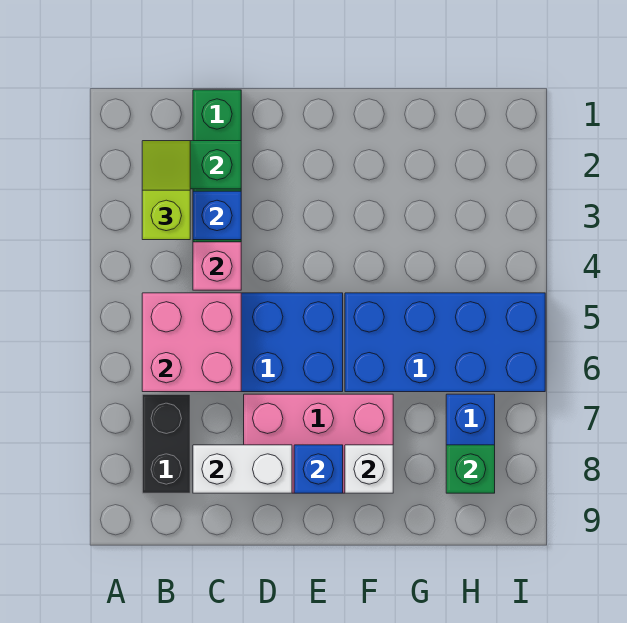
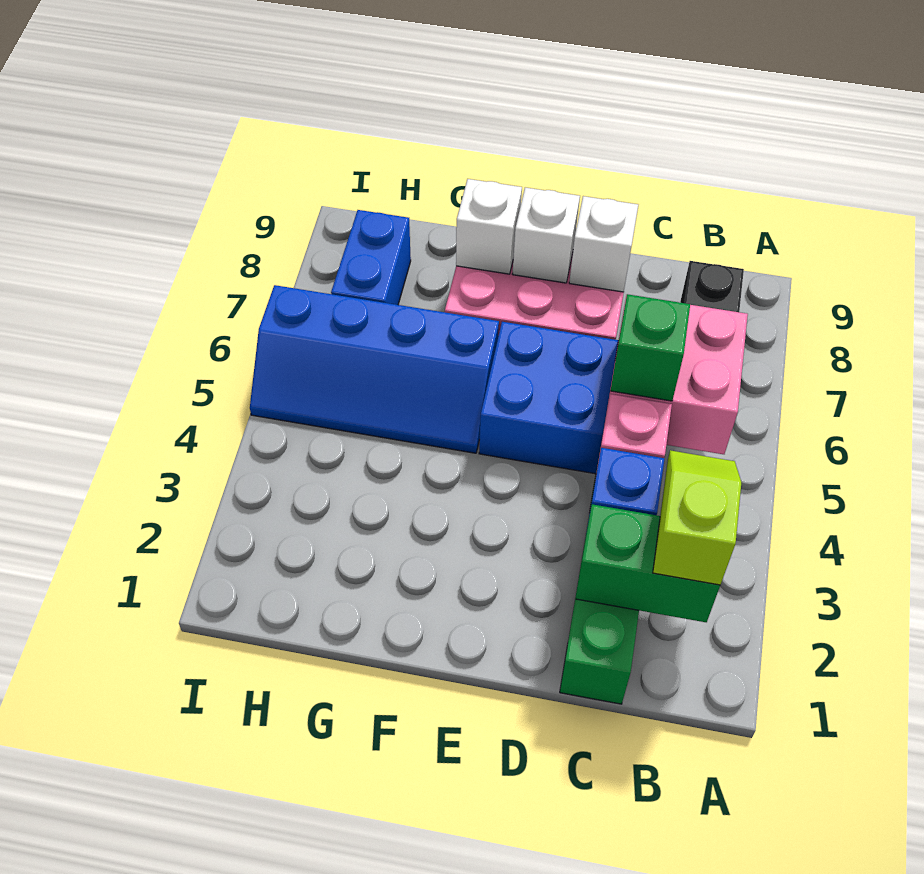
lime 1x2 slope [142,141,190,240] -> lime 1x2 slope turned to [653,450,741,585]
white 1x2 brick [193,445,292,493] -> white 1x1 brick [569,196,638,292]
blue 1x1 brick [294,445,343,493] -> white 1x1 brick [513,187,580,283]
blue 2x4 brick [345,293,545,392] -> blue 2x4 slope [250,285,499,453]
green 1x1 brick [446,445,495,493] -> green 1x1 brick moved to [611,294,690,401]

